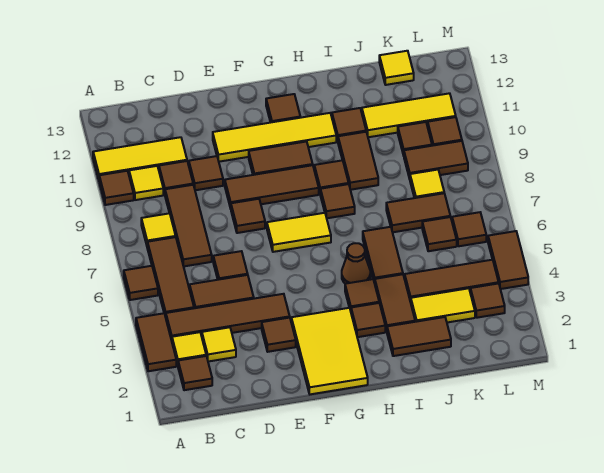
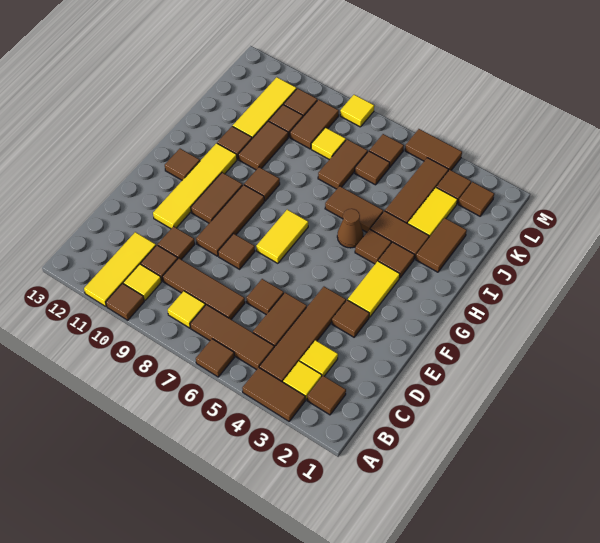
yellow 2x3 tile [291,308,368,394] -> yellow 1x2 tile [348,261,400,317]
brown 1x1 tile [320,184,355,218] -> brown 1x1 tile moved to [458,182,494,216]
brown 1x2 tile [338,132,378,190] -> brown 1x2 tile turned to [238,121,288,170]
yellow 1x1 tile [379,51,414,85] -> yellow 1x1 tile moved to [340,95,374,127]

